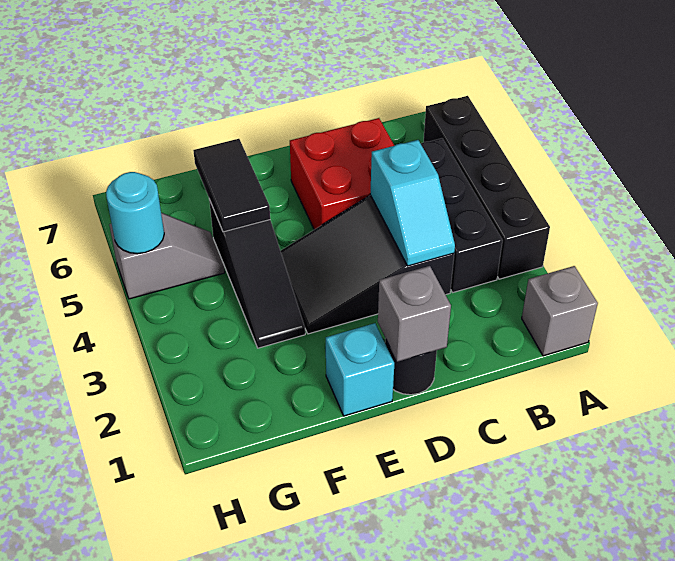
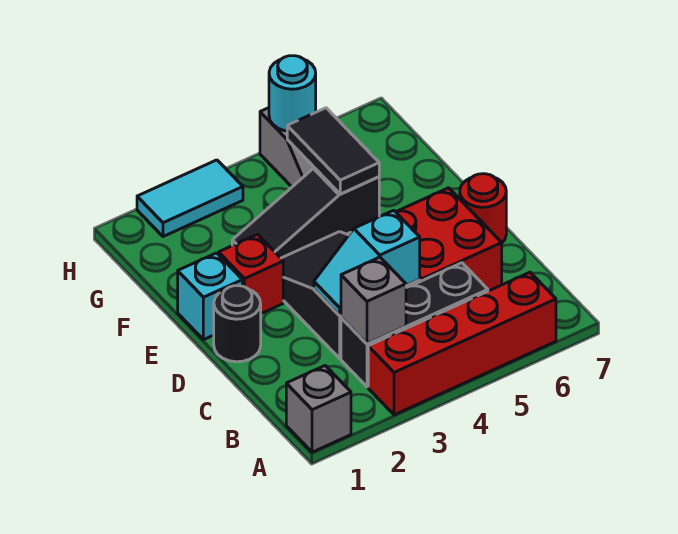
black 1x4 brick [424,96,550,279] -> red 1x4 brick [368,272,556,415]
grey 1x1 brick [378,266,451,362] -> grey 1x1 brick moved to [341,257,406,344]
none -> red 1x1 round brick [460,174,506,242]
none -> red 1x1 brick [218,234,283,313]
black 1x2 tile [193,139,270,232] -> black 1x2 tile turned to [287,108,379,194]
none -> cyan 1x2 tile [137,160,243,237]

